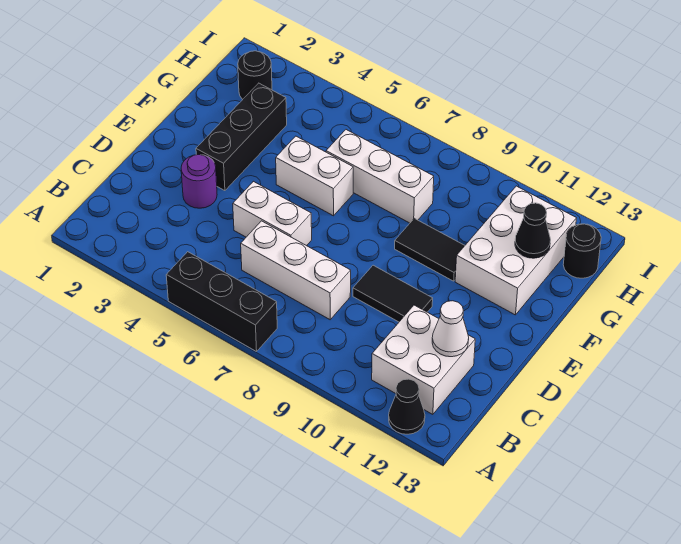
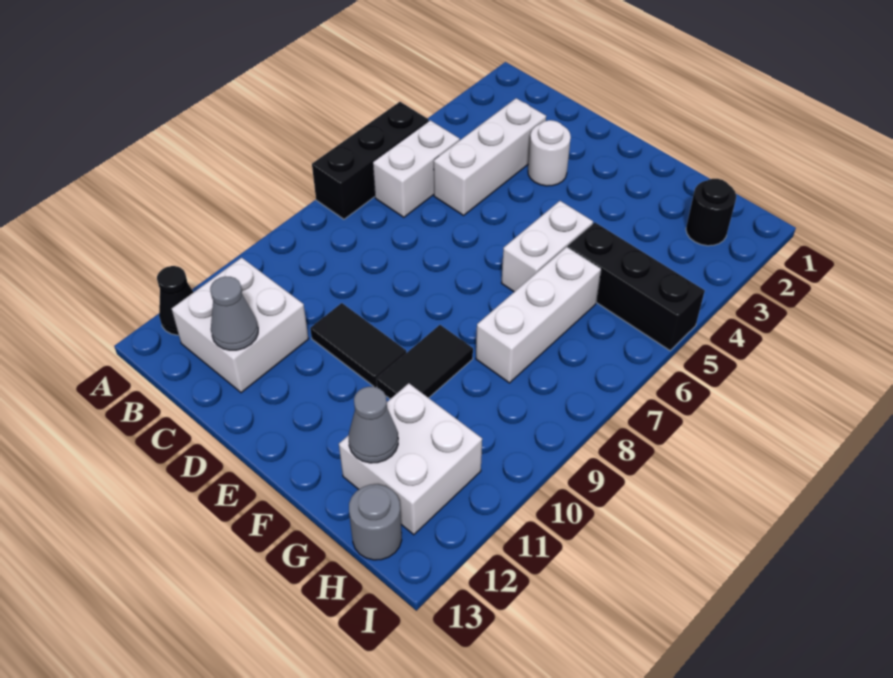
white 1x3 brick [241,221,351,320] -> white 1x3 brick moved to [434,98,546,215]
white 1x1 cone [432,301,469,357] -> grey 1x1 cone [210,276,258,350]
purple 1x1 round brick [181,155,217,208] -> white 1x1 round brick [528,120,571,186]
white 1x2 brick [233,181,312,246] -> white 1x2 brick moved to [373,120,460,217]
black 1x2 tile [353,265,433,322] -> black 1x2 tile turned to [310,303,406,387]
black 1x3 brick [196,83,287,191] -> black 1x3 brick moved to [568,223,705,351]
white 2x3 brick [455,186,577,315] -> white 2x2 brick [339,383,482,535]
black 1x1 cone [515,203,551,258] -> grey 1x1 cone [349,387,398,463]
black 1x1 round brick [563,224,601,278] -> grey 1x1 round brick [349,484,402,560]

